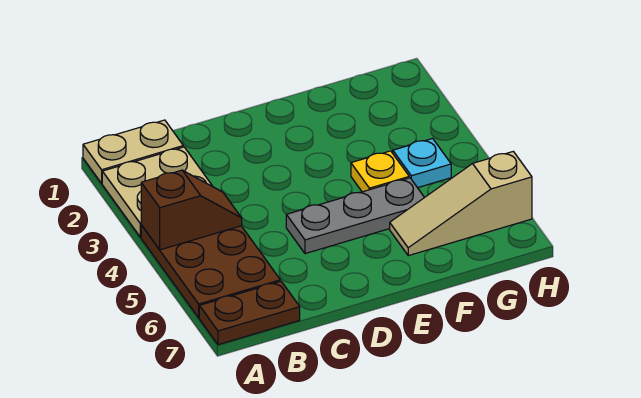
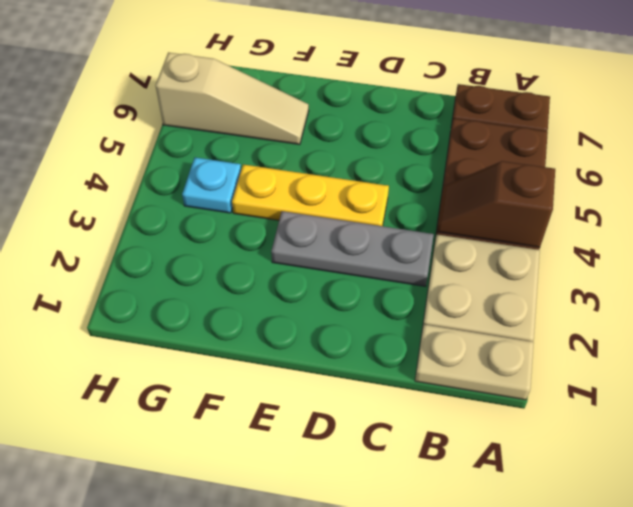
grey 1x3 plate [286,178,425,254] -> grey 1x3 plate moved to [271,211,434,286]
yellow 1x1 plate [351,151,409,192] -> yellow 1x3 plate [232,164,389,226]

